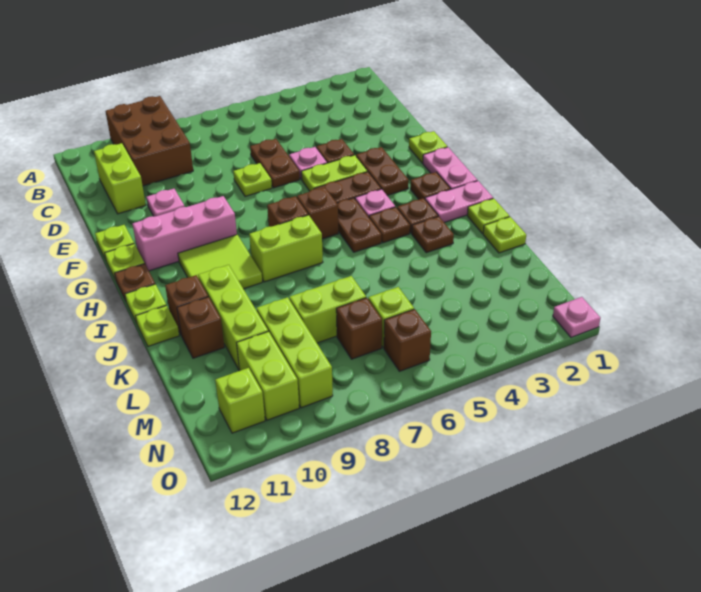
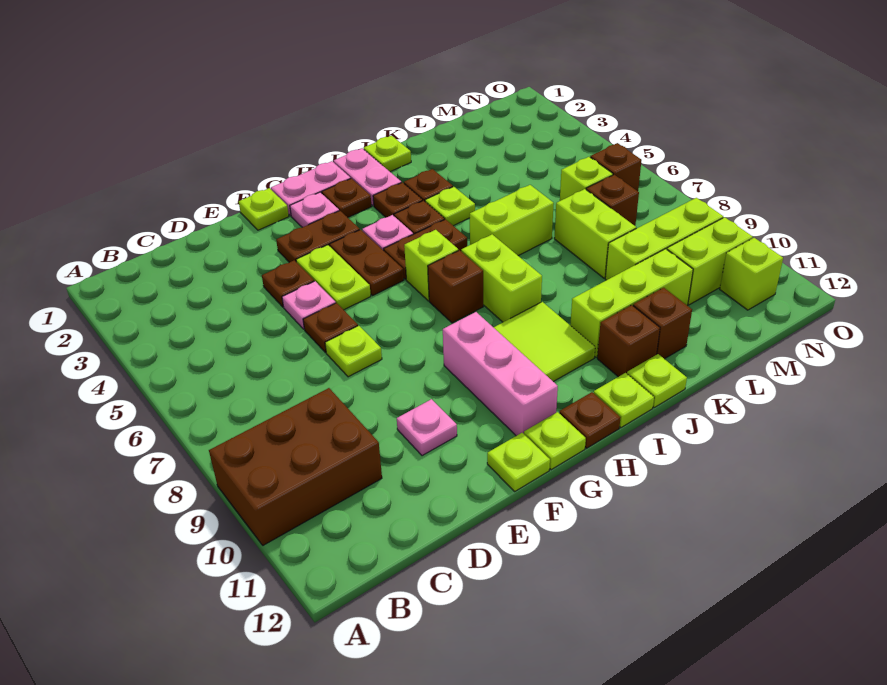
lime 1x2 brick [94,143,146,214] -> lime 1x2 brick moved to [470,185,554,256]
brown 1x2 plate [250,139,300,188] -> brown 1x1 plate [303,303,358,353]
brown 1x1 brick [297,187,338,239] -> lime 1x1 brick [404,230,458,301]
lime 1x1 plate [483,217,526,253] -> lime 1x1 plate moved to [425,187,475,226]
pink 1x1 plate [553,297,600,337] -> pink 1x1 plate moved to [290,192,339,227]

